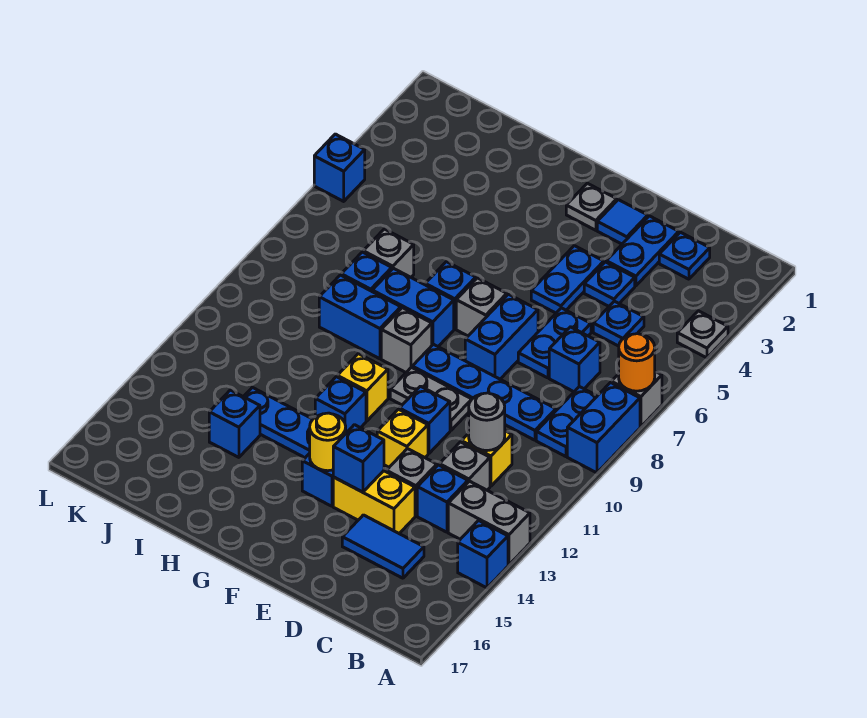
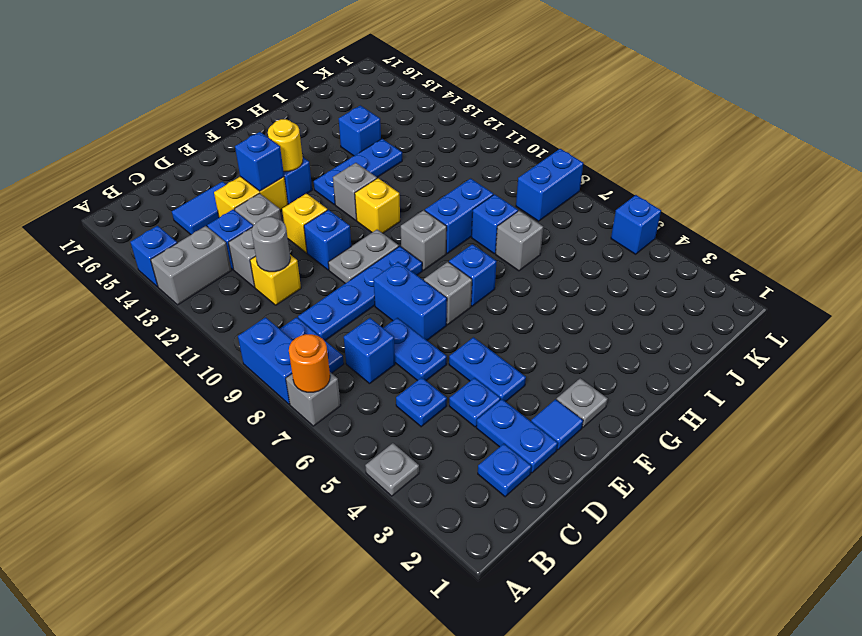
blue 1x2 brick [372,268,454,346] -> blue 1x2 brick moved to [516,149,583,221]
blue 1x1 brick [315,377,366,433] -> grey 1x1 brick [333,163,377,220]

